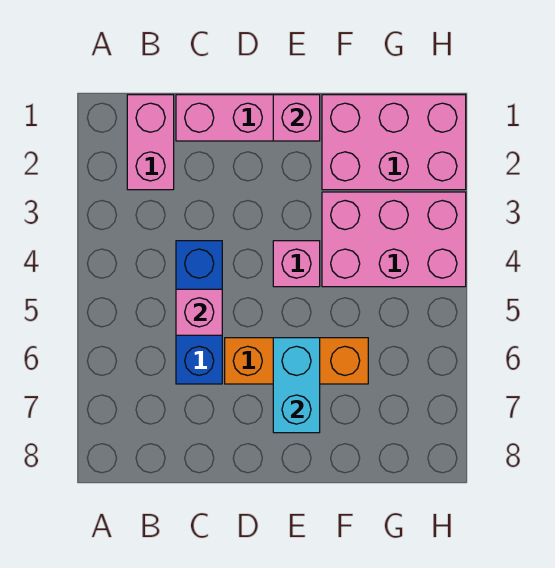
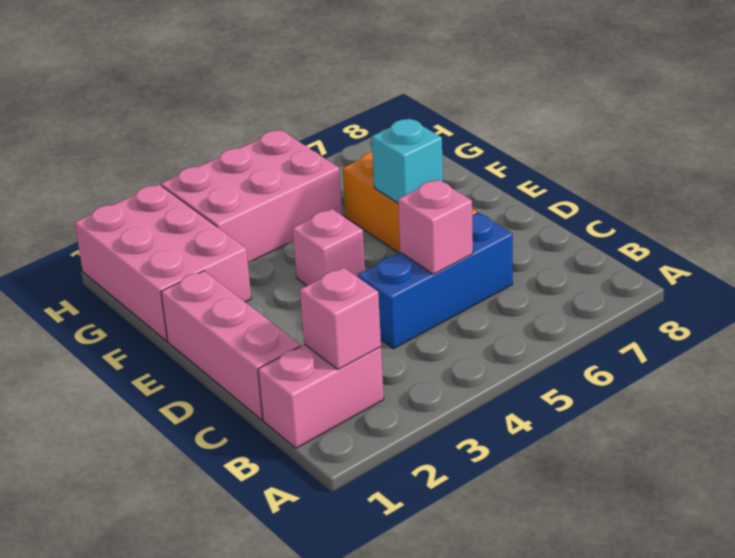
pink 1x1 brick [273,95,320,141] -> pink 1x1 brick moved to [300,267,381,370]
cyan 1x2 brick [273,338,320,433] -> cyan 1x1 brick [372,119,443,203]
pink 2x3 brick [322,192,466,287] -> pink 2x3 brick turned to [161,130,342,262]

